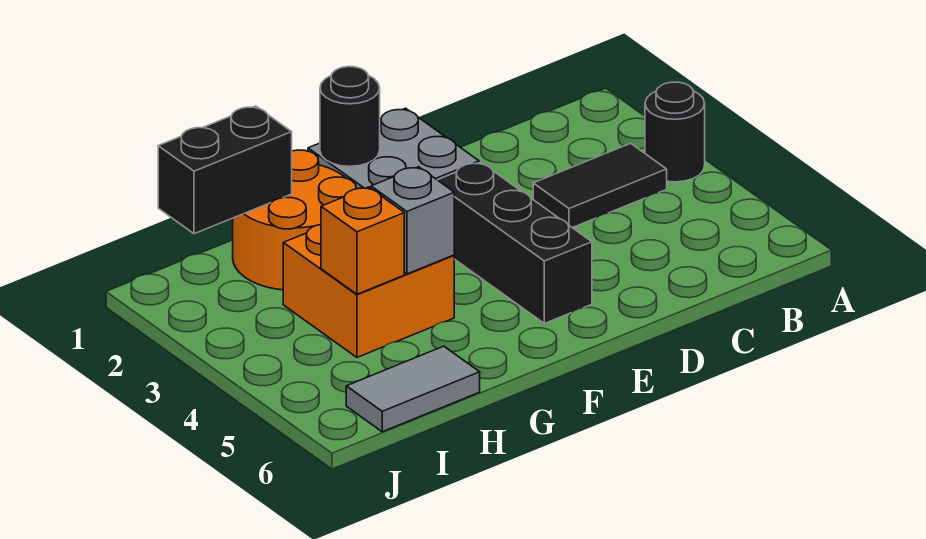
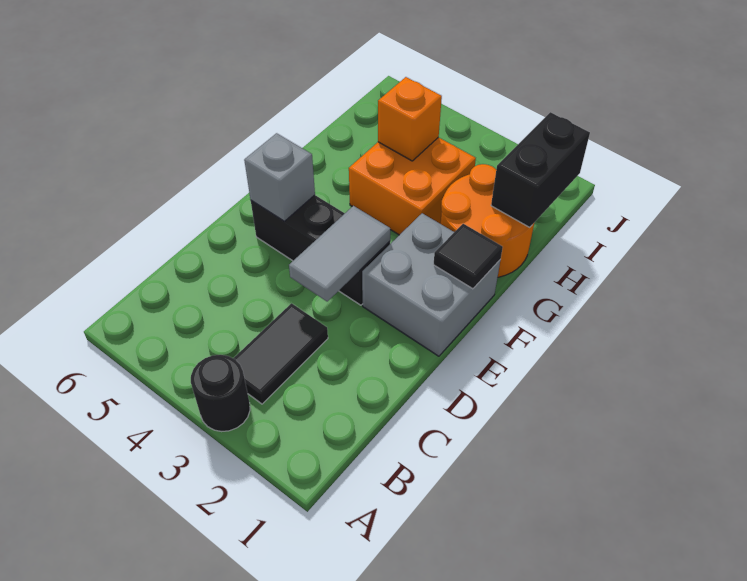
black 1x1 round brick [320,67,380,166] -> black 1x1 tile [434,224,503,289]
grey 1x1 brick [371,167,454,274] -> grey 1x1 brick moved to [244,133,315,221]
grey 1x2 tile [346,346,480,432] -> grey 1x2 tile moved to [289,206,390,301]

